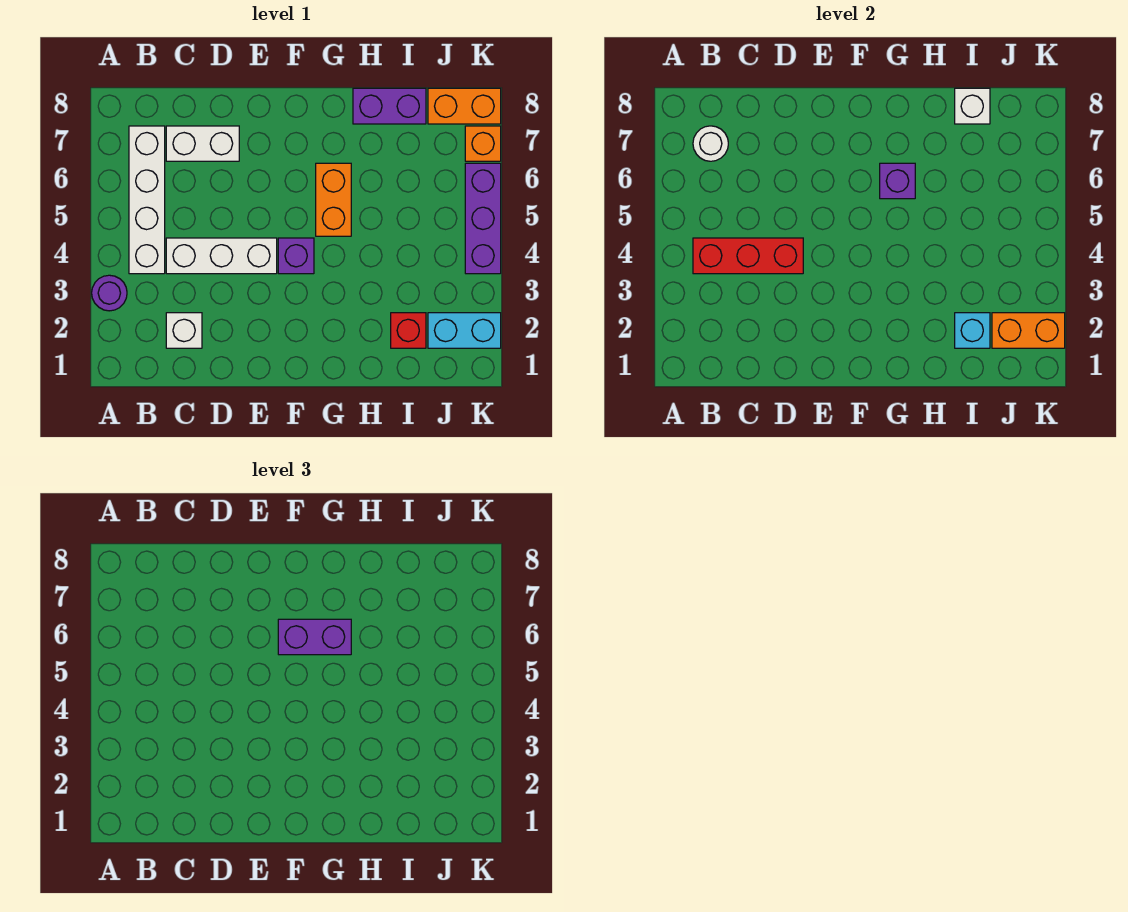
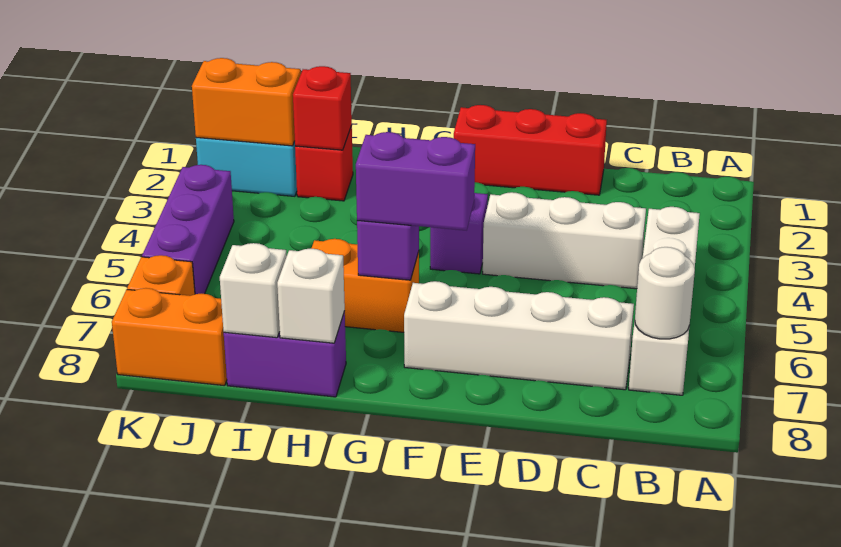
purple 1x1 round brick [92,275,127,311] -> none
red 1x3 brick [693,238,803,274] -> red 1x3 brick moved to [454,105,607,195]
white 1x1 brick [166,313,202,348] -> white 1x1 brick moved to [277,249,345,343]
white 1x2 brick [166,126,239,161] -> white 1x4 brick [404,281,634,390]
orange 1x2 brick [316,163,351,236] -> orange 1x2 brick turned to [311,239,419,332]
cyan 1x1 brick [955,313,990,348] -> red 1x1 brick [293,66,352,150]

